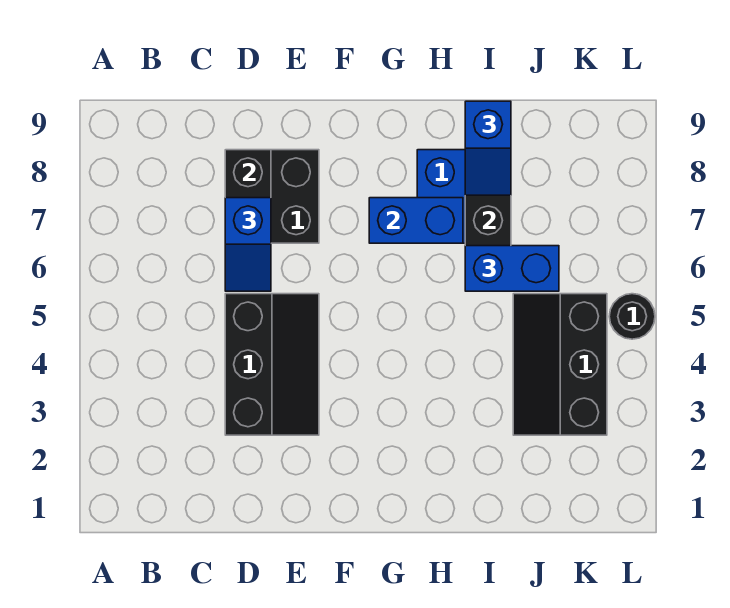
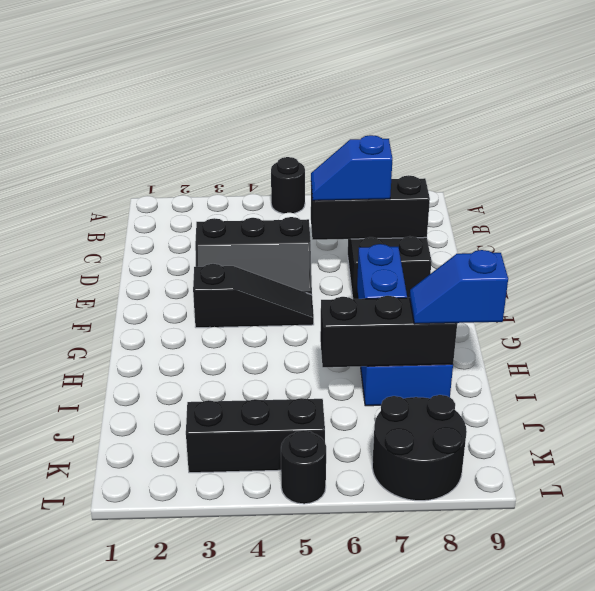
none -> black 1x1 round brick [271,157,305,213]
none -> black 1x3 slope [193,264,314,328]
blue 1x2 brick [465,246,559,291] -> none
none -> black 2x2 round brick [372,395,467,501]

